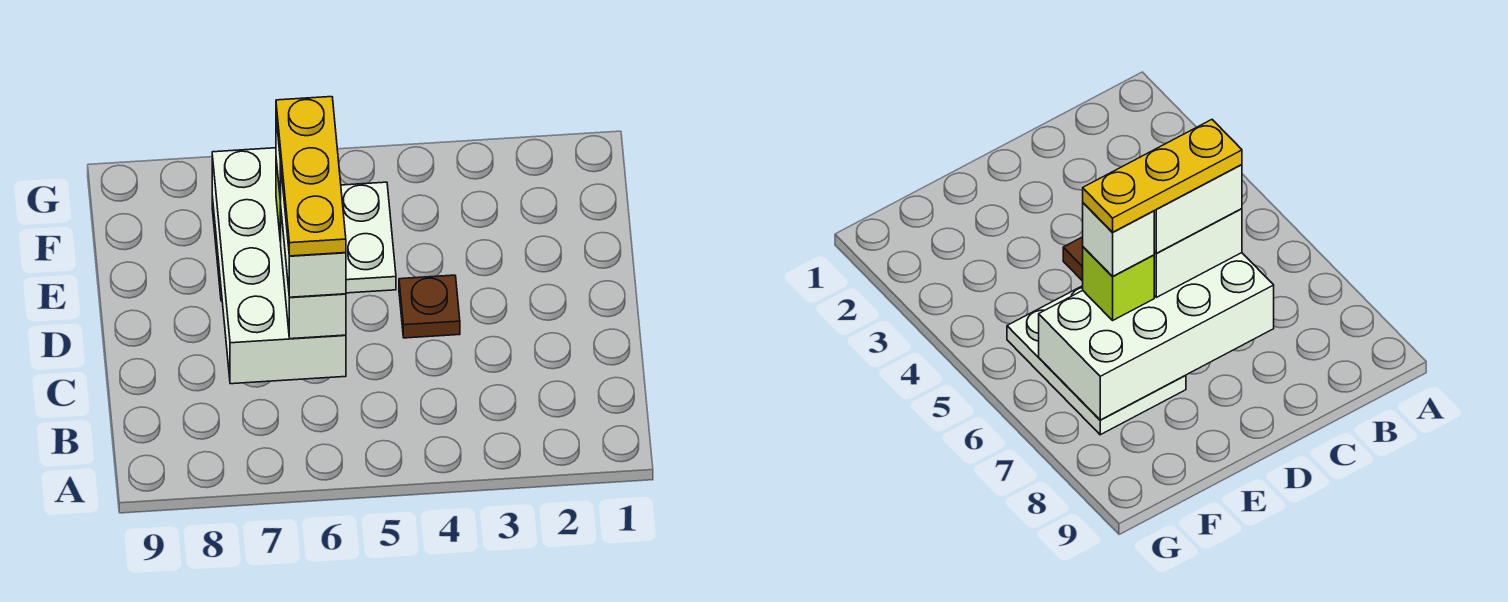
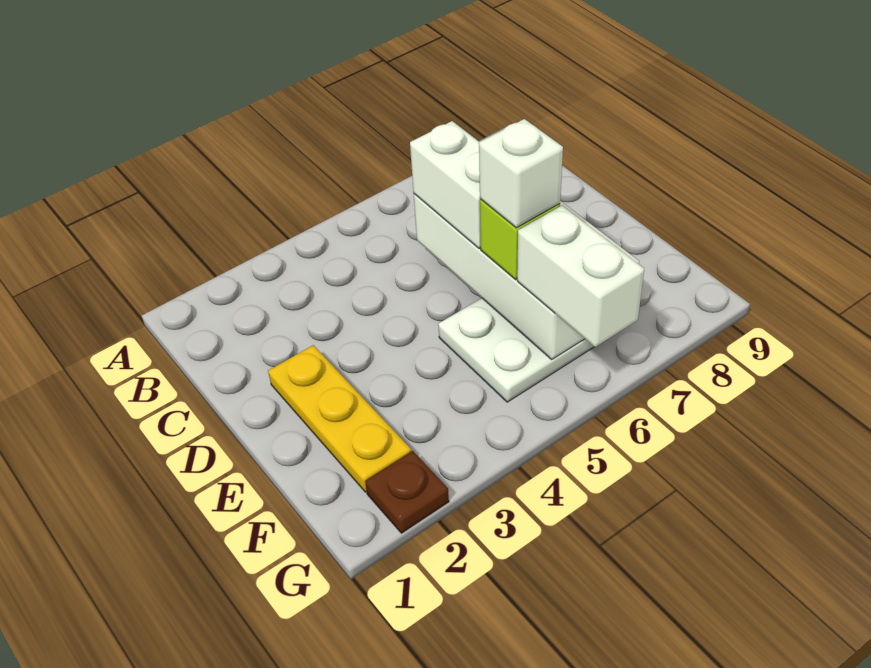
white 1x2 brick [280,172,346,297] -> white 1x2 brick moved to [517,206,644,347]
yellow 1x3 plate [276,97,346,256] -> yellow 1x3 plate moved to [268,345,411,492]
brown 1x1 plate [399,275,460,338] -> brown 1x1 plate moved to [365,451,449,533]

